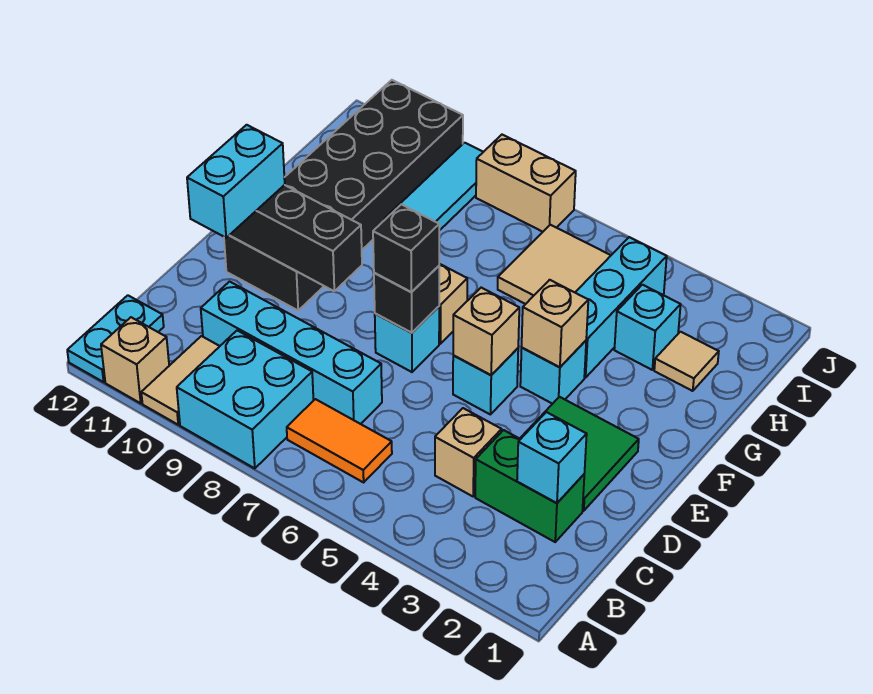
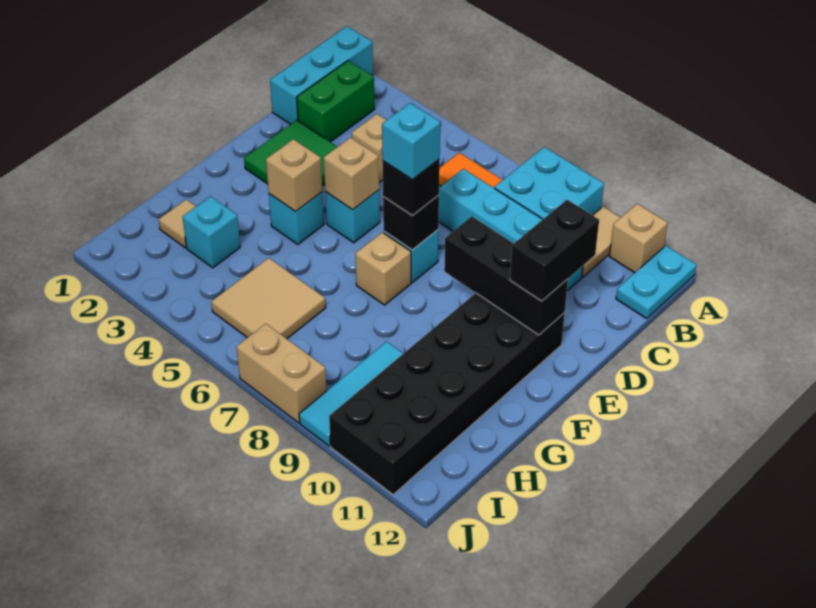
green 1x2 brick [475,430,584,542] -> green 1x2 brick turned to [297,61,375,142]
cyan 1x1 brick [517,412,587,503] -> cyan 1x1 brick moved to [382,103,440,180]
cyan 1x2 brick [187,125,285,238] -> black 1x2 brick [510,200,599,301]
cyan 1x3 brick [575,237,667,378] -> cyan 1x3 brick moved to [270,26,373,124]

